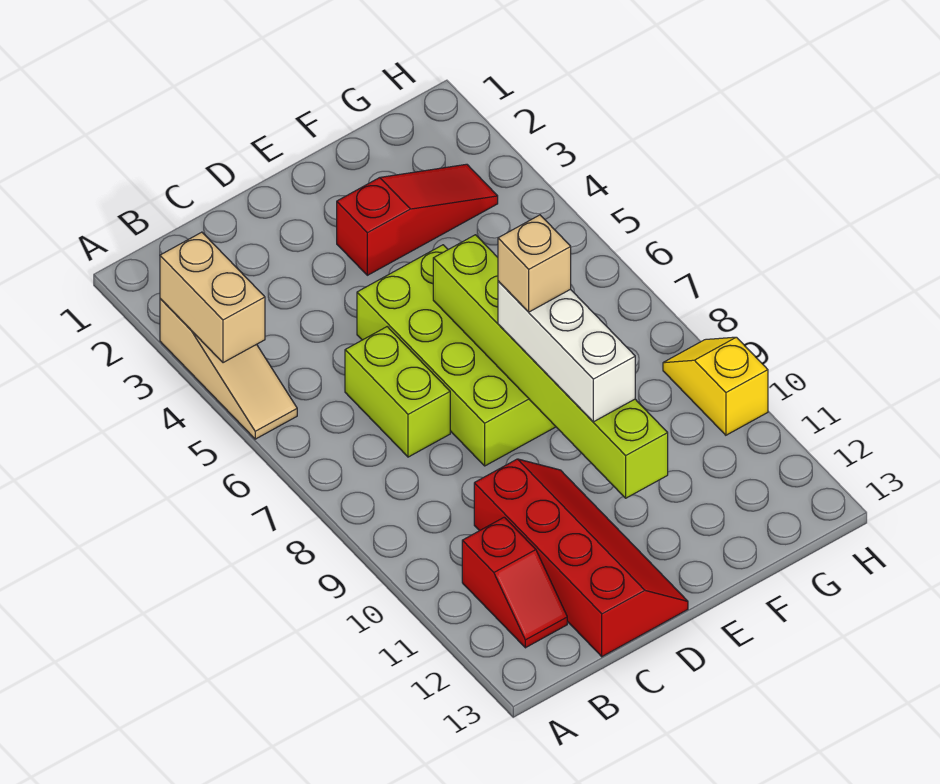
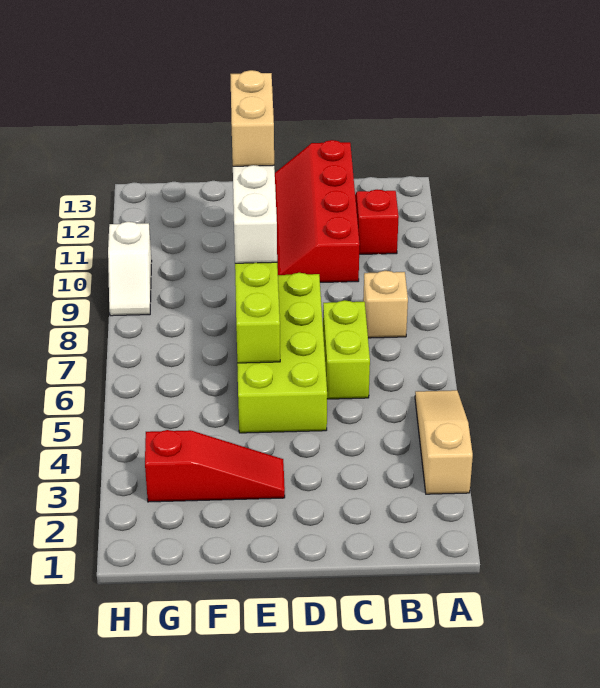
tan 1x2 brick [160,232,265,363] -> tan 1x2 brick moved to [230,70,274,166]
red 1x3 slope [337,164,498,275] -> red 1x3 slope turned to [145,430,285,502]
tan 1x1 brick [498,215,571,312] -> tan 1x1 brick moved to [363,271,408,338]
yellow 1x2 slope [663,337,768,435] -> white 1x2 slope [108,222,152,316]

